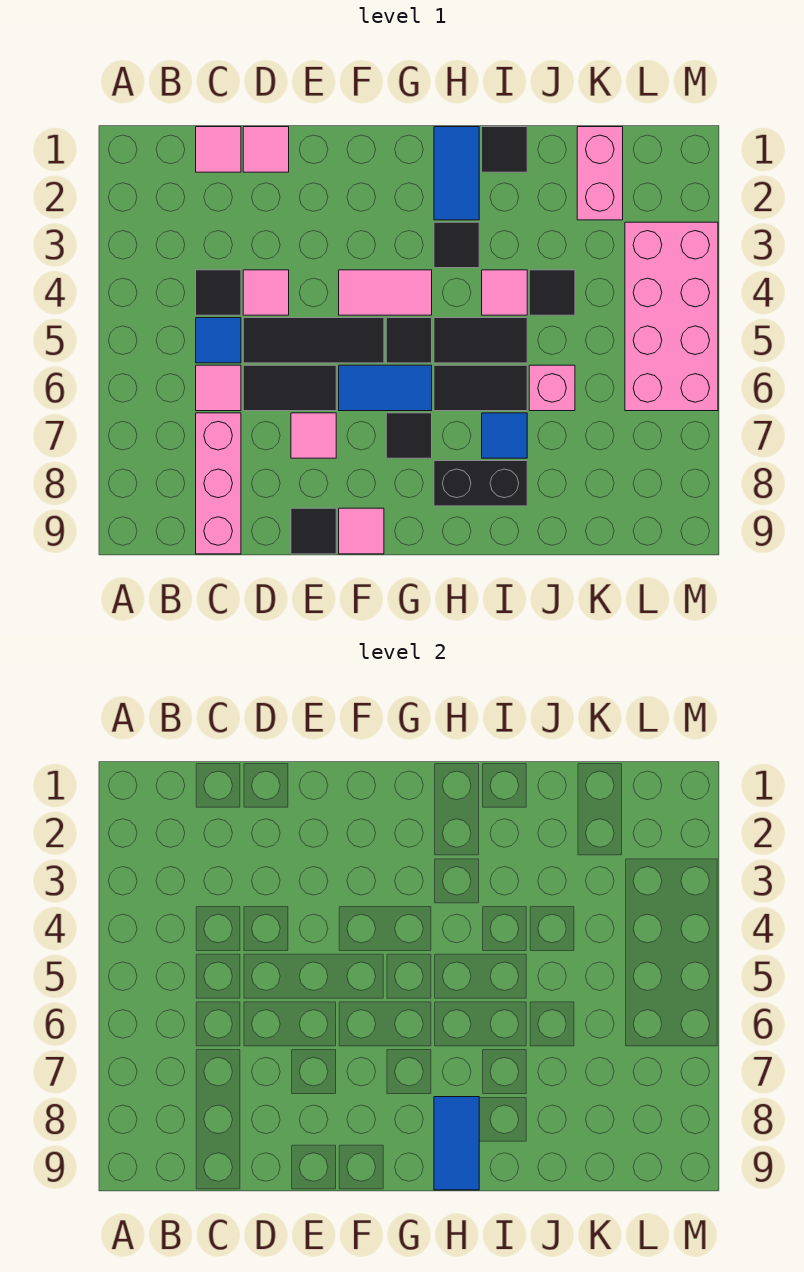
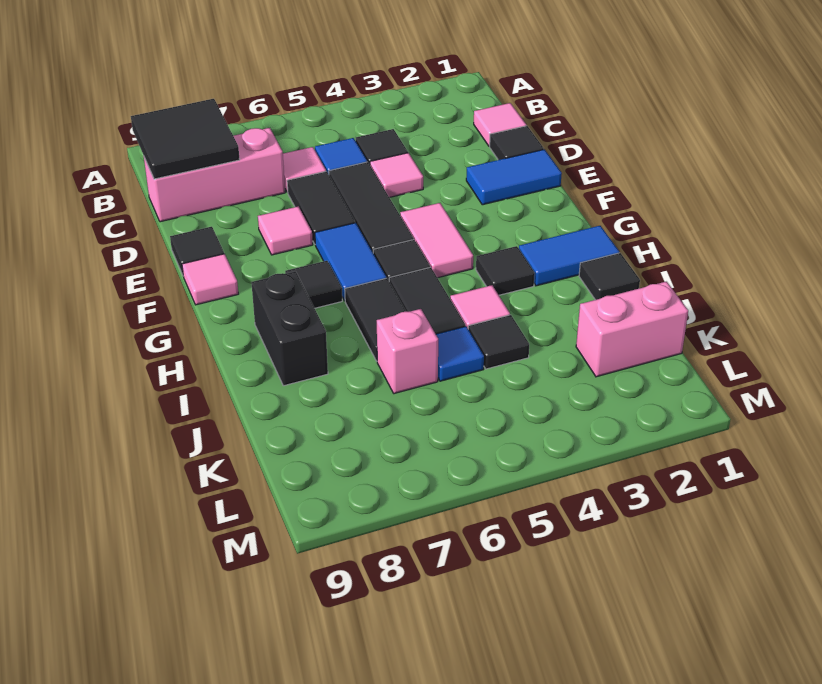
none -> black 2x2 tile [131,99,240,179]
pink 1x1 tile [243,127,289,172] -> black 1x1 tile [490,126,544,160]
blue 1x2 tile [434,1097,479,1190] -> blue 1x2 tile moved to [466,149,562,205]
blue 1x1 tile [482,413,527,458] -> blue 1x1 tile moved to [436,326,484,381]
pink 2x4 brick [625,222,718,411] -> none

